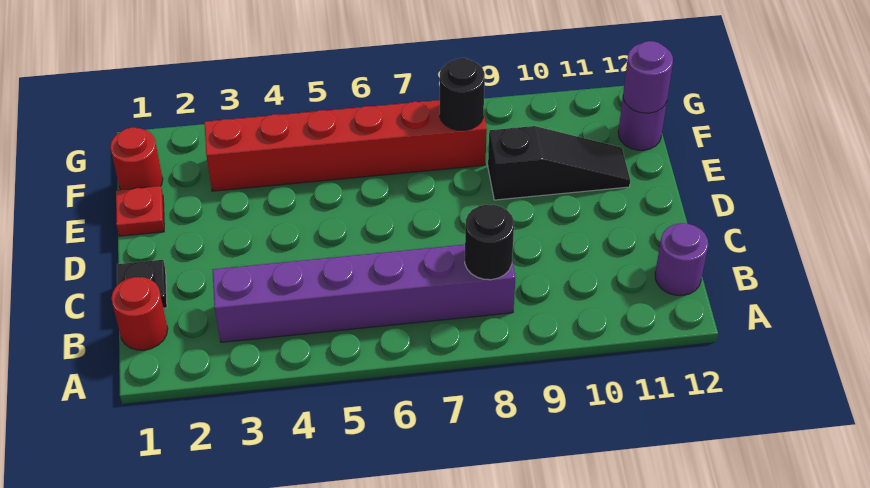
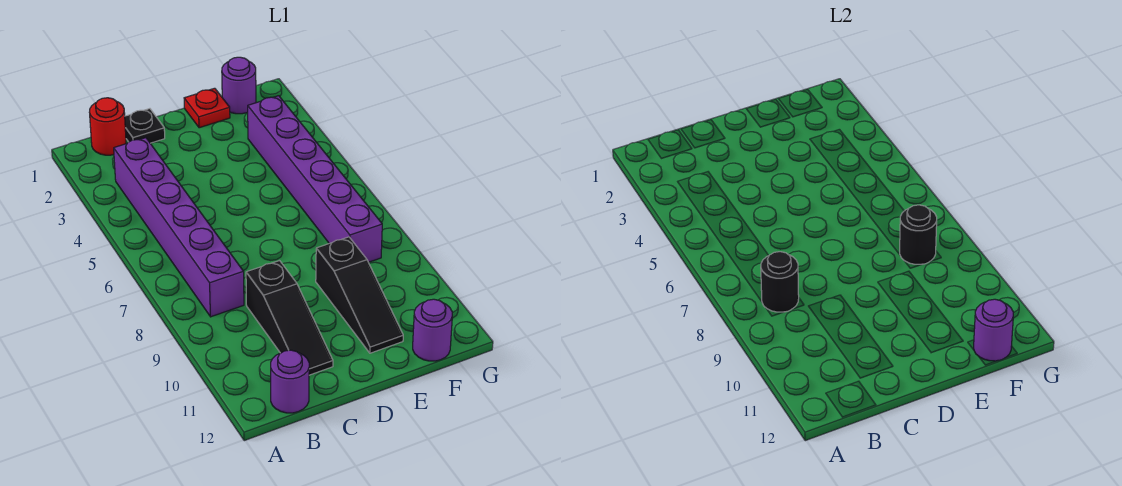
none -> black 1x3 slope [246,261,333,375]
red 1x1 round brick [110,128,163,190] -> purple 1x1 round brick [222,57,256,114]
red 1x6 brick [204,100,487,191] -> purple 1x6 brick [248,96,382,262]

